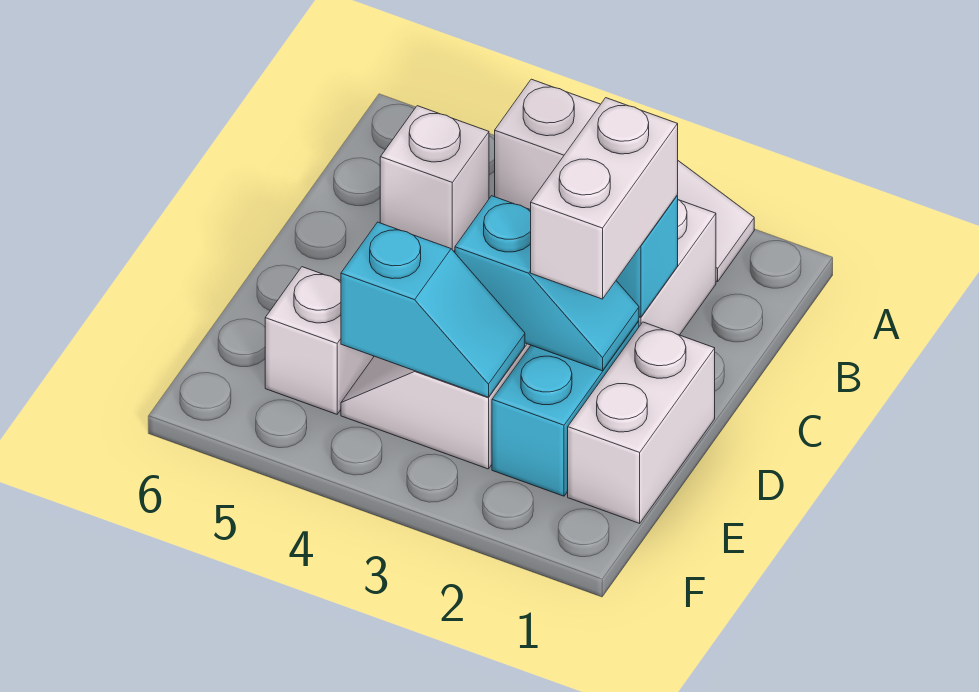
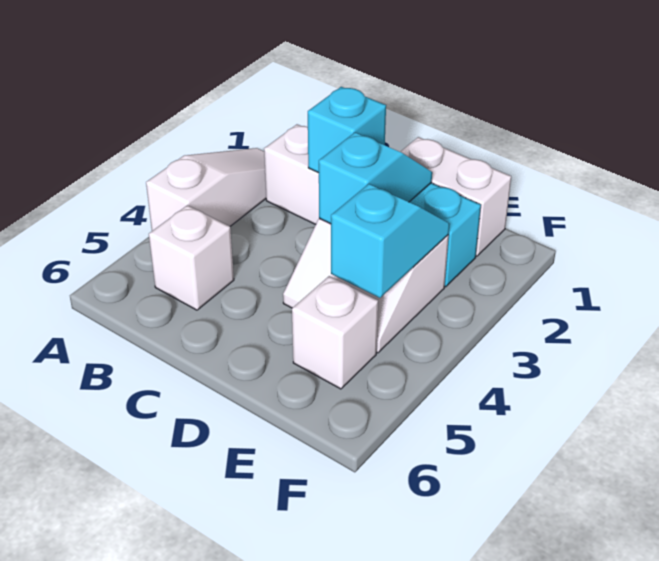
white 1x2 brick [531,98,678,299] -> none

